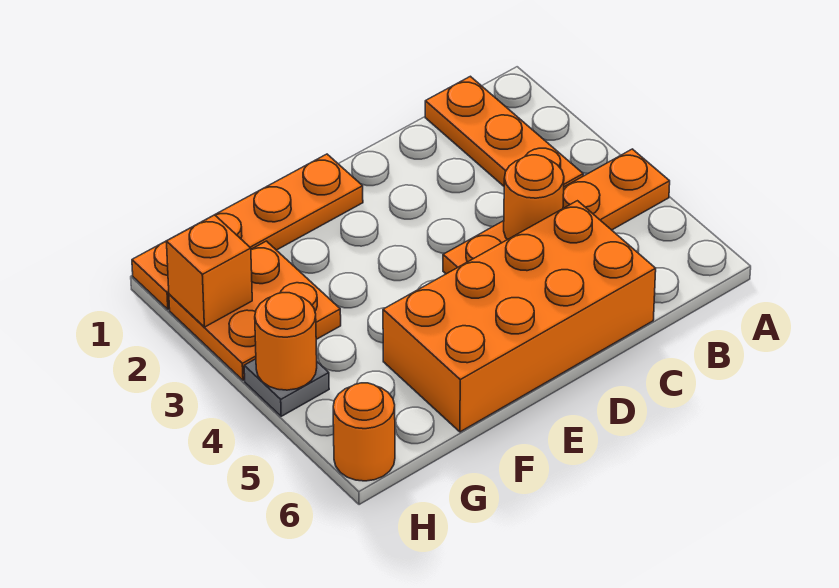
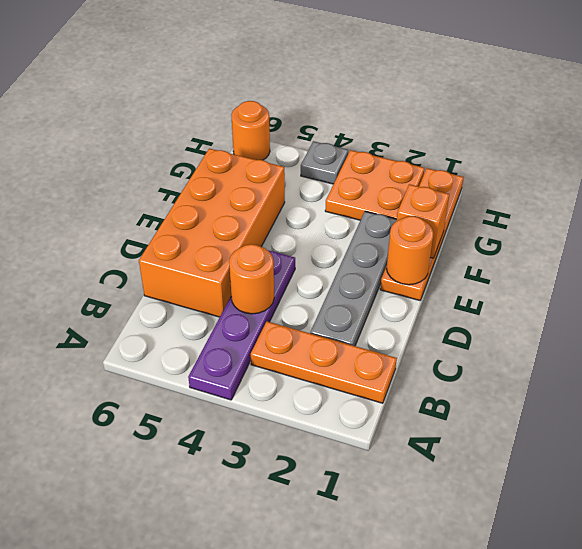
orange 1x4 plate [443,149,670,274] -> purple 1x4 plate [188,251,295,400]
none -> grey 1x4 plate [310,211,397,346]
orange 1x1 brick [167,215,252,327] -> orange 1x1 brick moved to [397,184,449,258]
orange 1x1 round brick [255,293,317,390] -> orange 1x1 round brick moved to [387,216,434,285]

